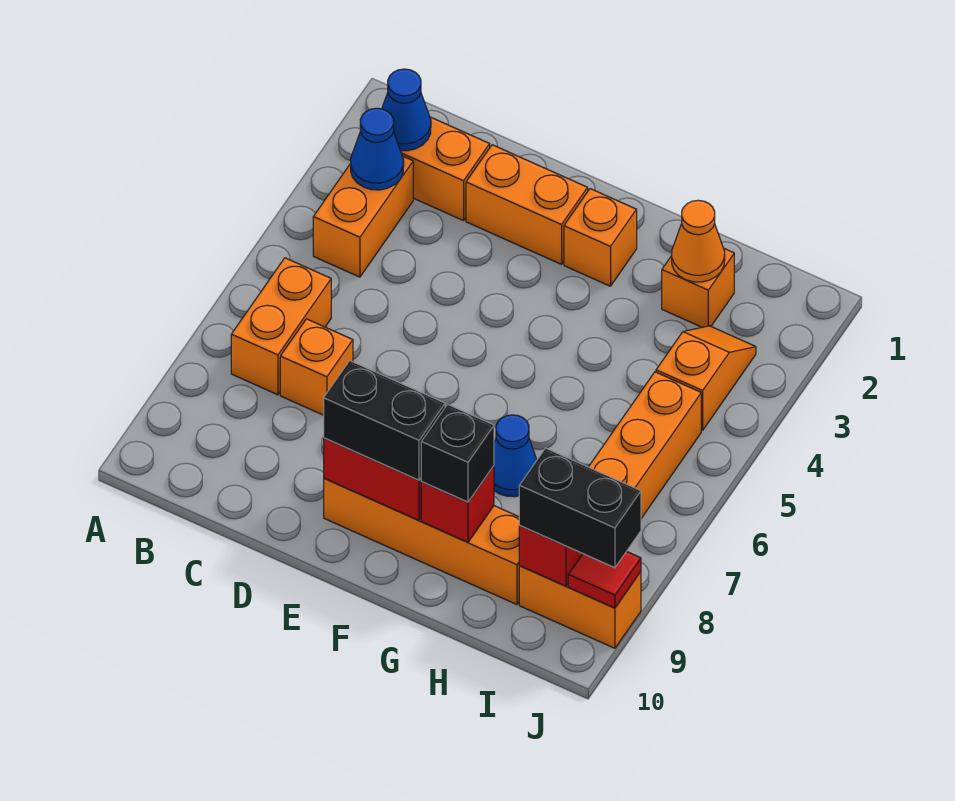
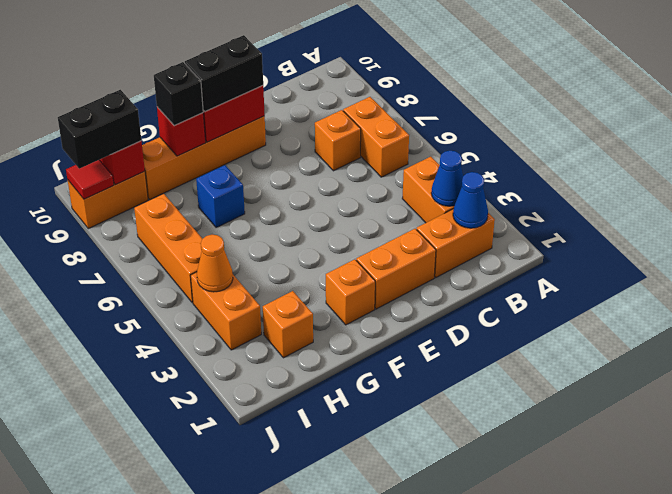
blue 1x1 cone [494,415,537,497] -> blue 1x1 brick [196,165,245,228]
orange 1x1 cone [672,200,725,282] -> orange 1x1 cone moved to [197,234,233,292]
orange 1x2 slope [656,326,756,430] -> orange 1x2 brick [191,272,261,350]

